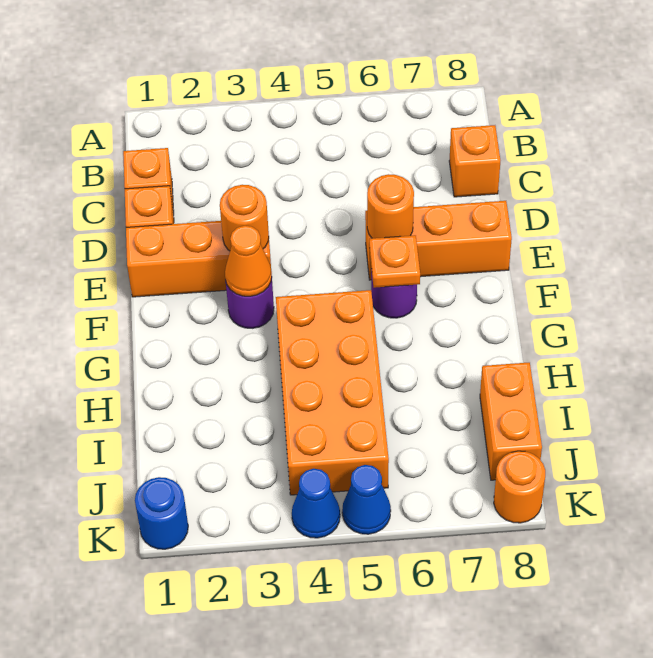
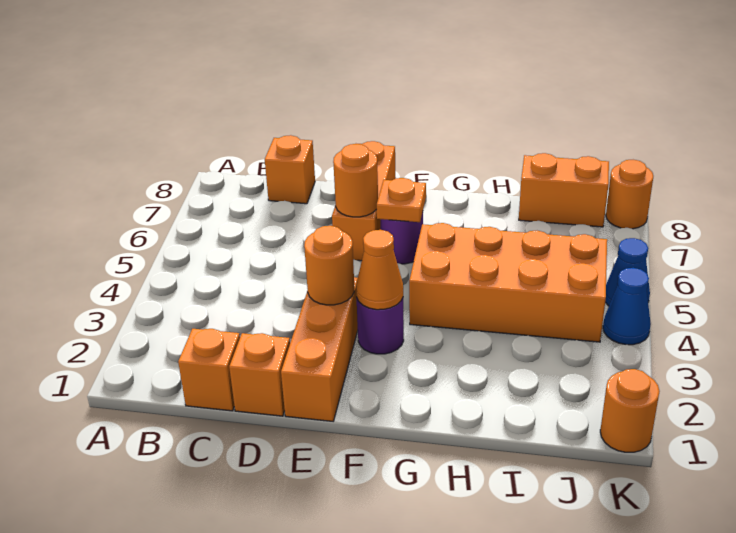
blue 1x1 round brick [135,477,188,549] -> orange 1x1 round brick [600,369,660,452]

